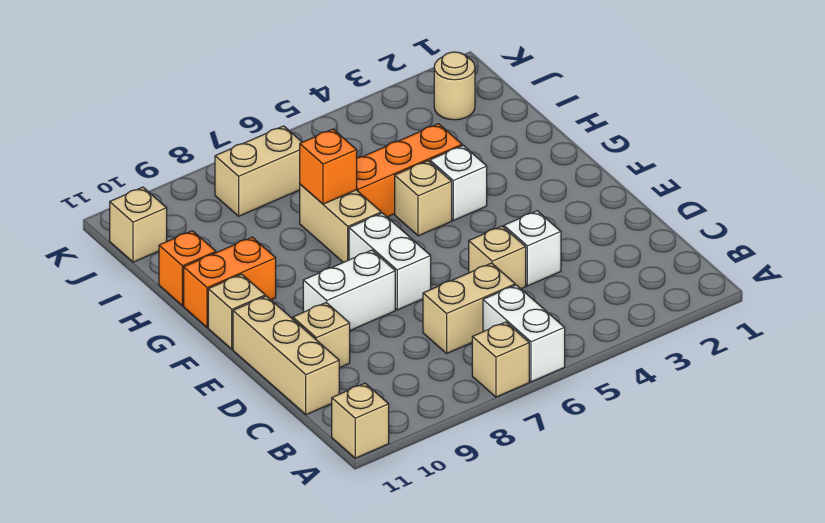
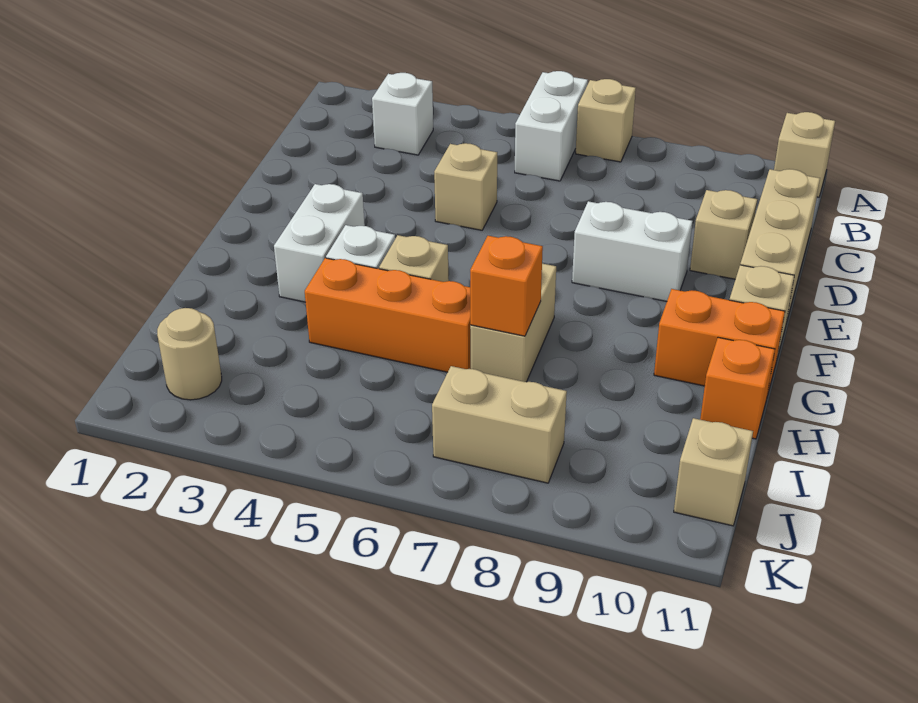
tan 1x2 brick [423,263,515,353] -> none
white 1x1 brick [504,211,561,286] -> white 1x1 brick moved to [372,73,433,155]
white 1x2 brick [349,213,431,310] -> white 1x2 brick moved to [274,184,365,302]

